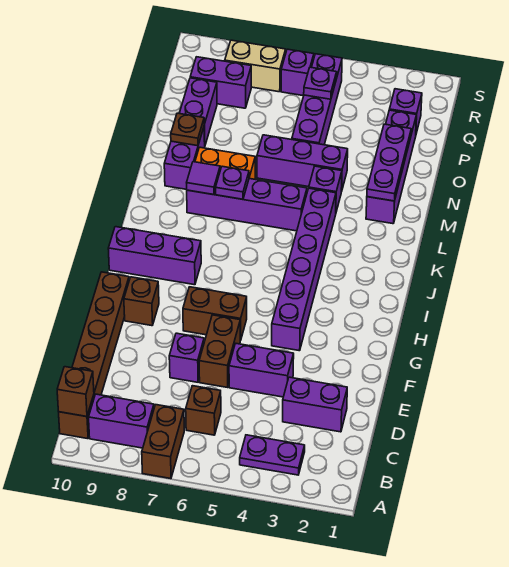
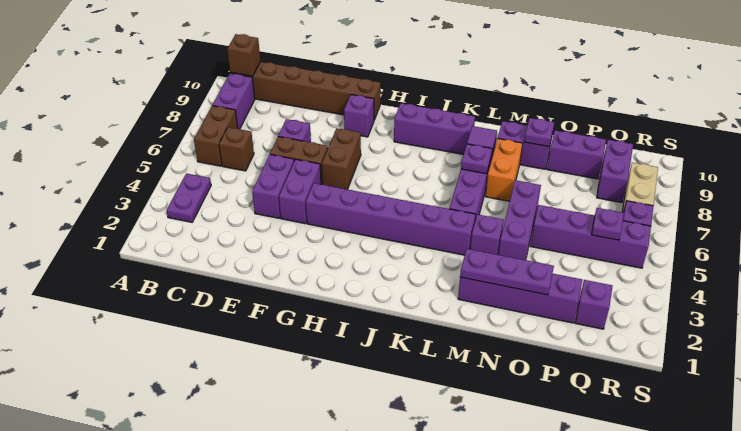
brown 1x2 brick [142,405,184,479] -> brown 1x2 brick turned to [194,105,238,166]
purple 1x2 brick [283,377,347,432] -> purple 1x2 brick moved to [279,159,321,224]
brown 1x1 brick [124,277,159,326] -> purple 1x1 brick [344,95,374,137]
purple 1x3 brick [108,227,201,285] -> purple 1x3 brick turned to [394,103,475,155]
brown 1x1 plate [171,113,204,146] -> purple 1x1 plate [524,118,554,147]

